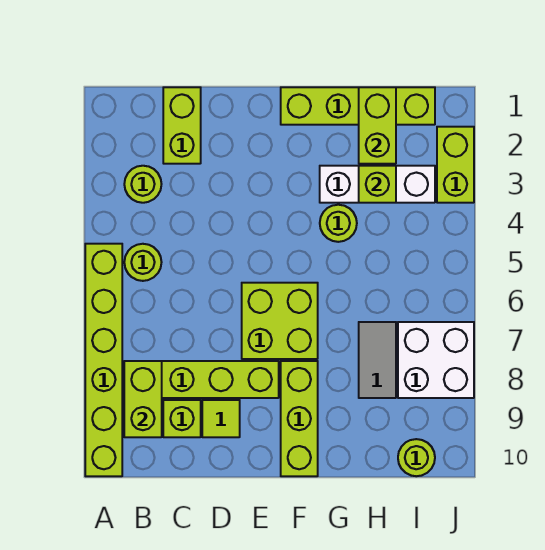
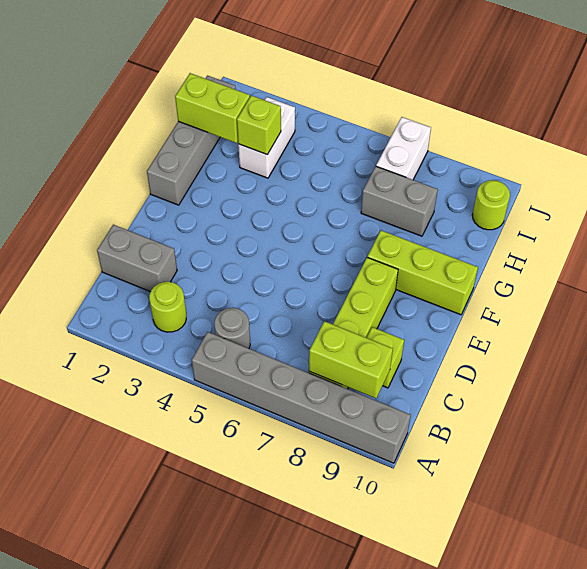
lime 1x6 brick [85,244,122,476] -> grey 1x6 brick [192,332,411,463]
lime 1x1 round brick [124,244,162,281] -> grey 1x1 round brick [214,308,250,348]
lime 1x2 brick [163,87,201,164] -> grey 1x2 brick [97,225,177,292]
lime 1x1 tile [202,400,240,437] -> none
lime 2x2 brick [242,283,318,359] -> none
lime 1x4 brick [281,87,435,125] -> grey 1x4 brick [147,76,236,205]
white 1x3 brick [320,166,435,203] -> white 1x2 brick [238,97,295,178]
lime 1x1 round brick [320,205,357,242] -> none
grey 1x2 tile [359,322,396,398] -> grey 1x2 brick [361,166,438,236]
white 2x2 brick [398,322,474,398] -> white 1x2 brick [376,117,431,180]
lime 1x2 brick [437,127,474,203] -> none

